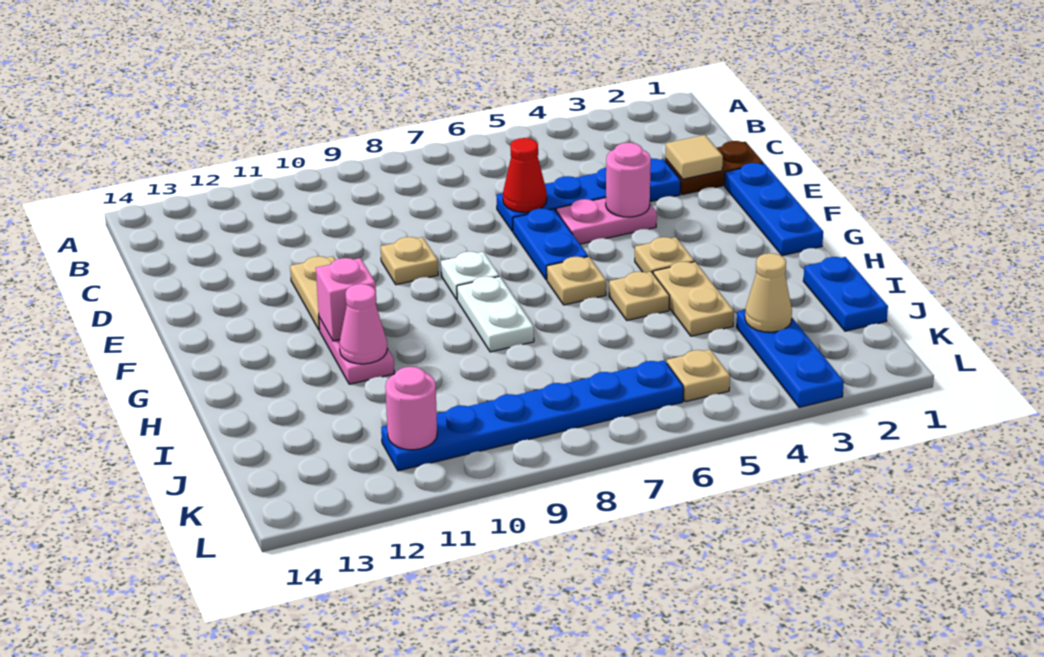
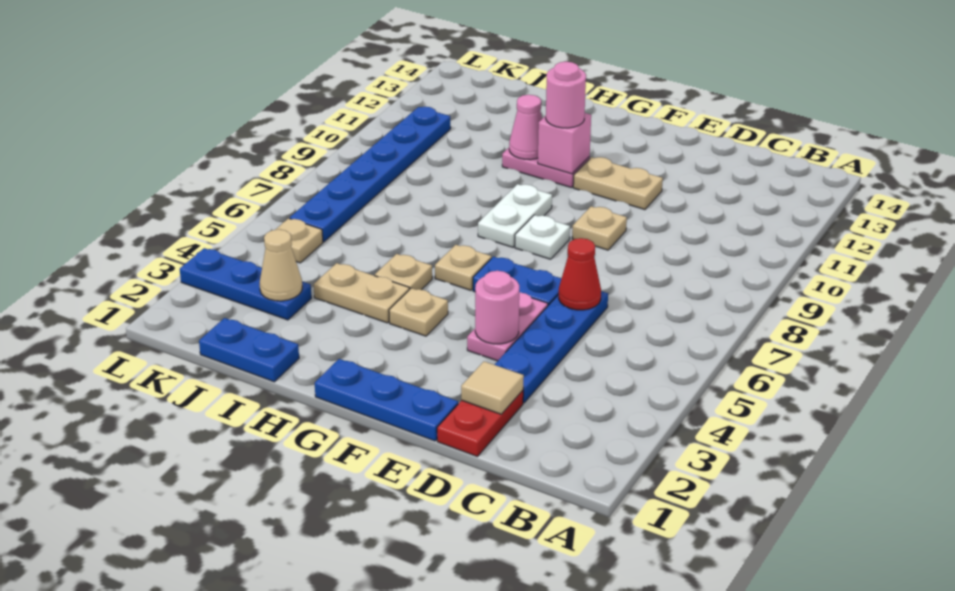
brown 1x2 plate [665,141,764,195] -> red 1x2 plate [437,390,523,457]
white 1x2 plate [457,276,534,352] -> white 1x2 plate turned to [478,184,552,247]
pink 1x1 round brick [385,367,437,450] -> pink 1x1 round brick moved to [546,62,586,128]

